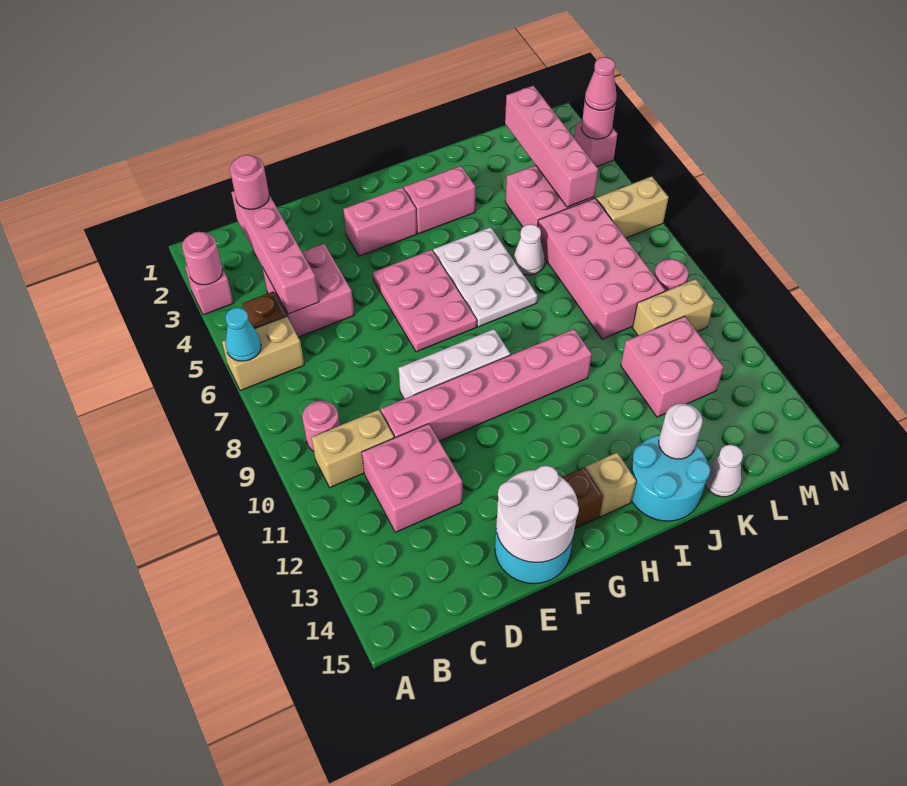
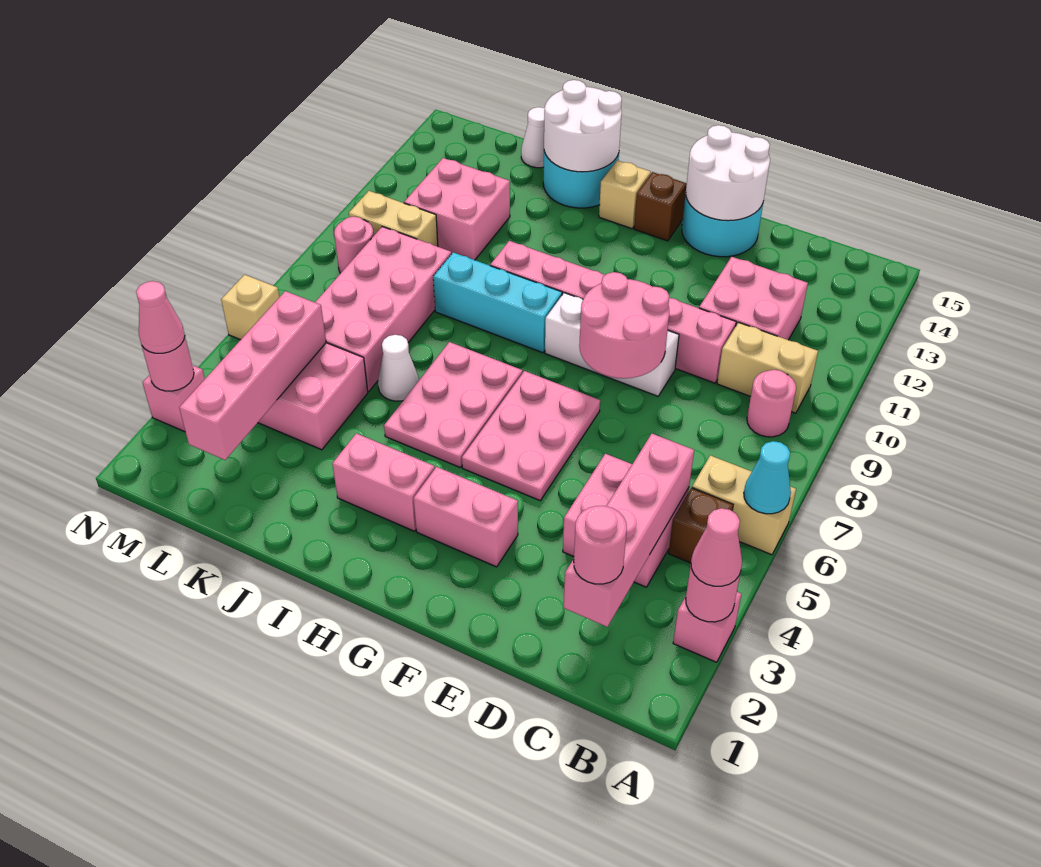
none -> pink 1x1 cone [691,508,742,586]
none -> pink 2x2 round brick [579,272,669,378]
white 2x3 plate [433,227,537,327] -> pink 2x3 plate [384,342,523,467]
none -> cyan 1x3 brick [433,252,562,353]
white 1x1 round brick [659,404,703,459] -> white 2x2 round brick [544,80,622,172]
tan 1x2 brick [596,176,669,238] -> tan 1x1 brick [221,275,279,340]

